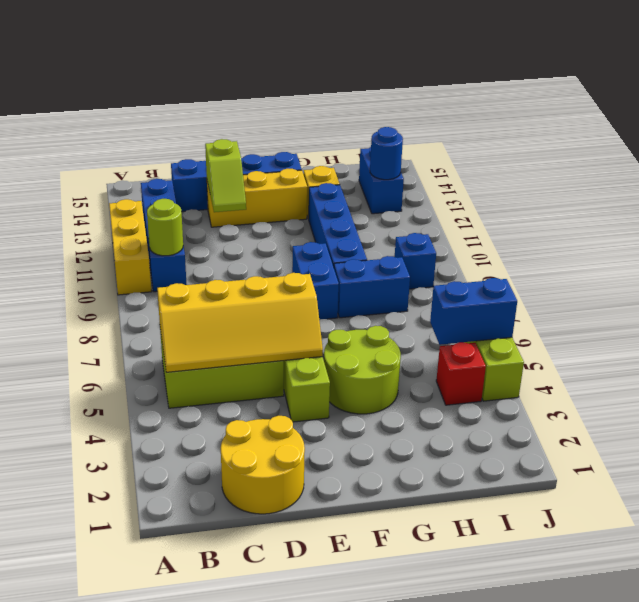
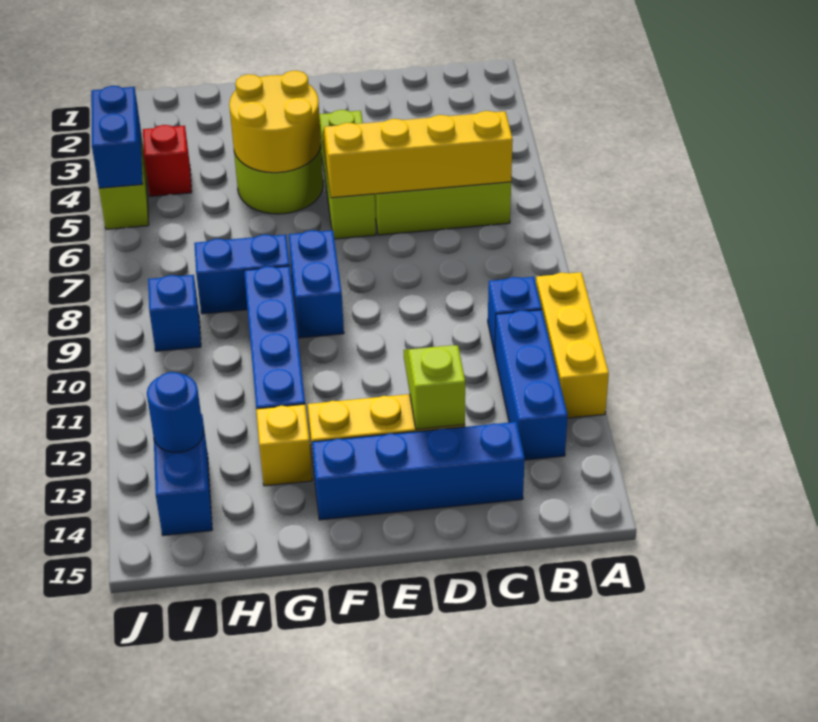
lime 1x1 round brick [147,199,183,256] -> none
yellow 2x2 round brick [221,416,305,514] -> yellow 2x2 round brick moved to [229,71,321,173]
blue 1x2 brick [430,278,517,345] -> blue 1x2 brick turned to [91,86,143,188]

